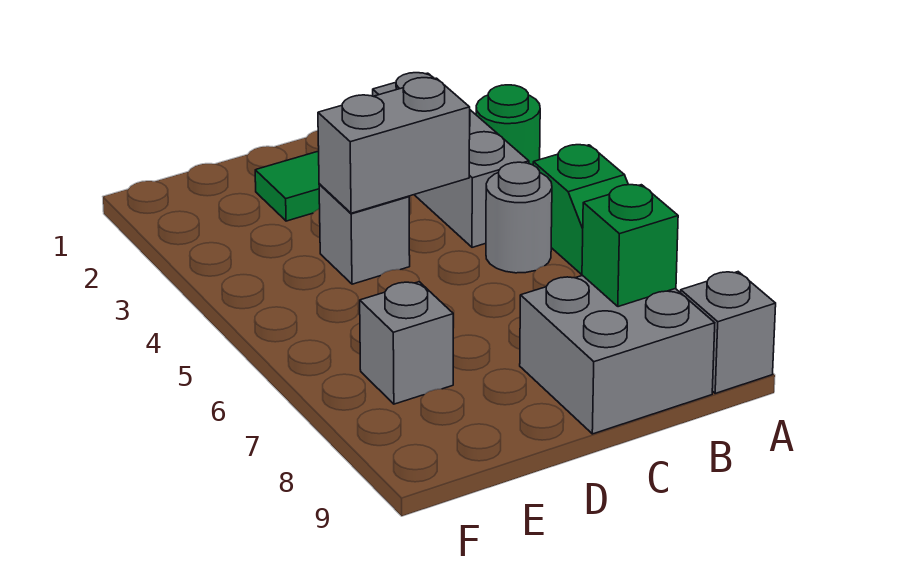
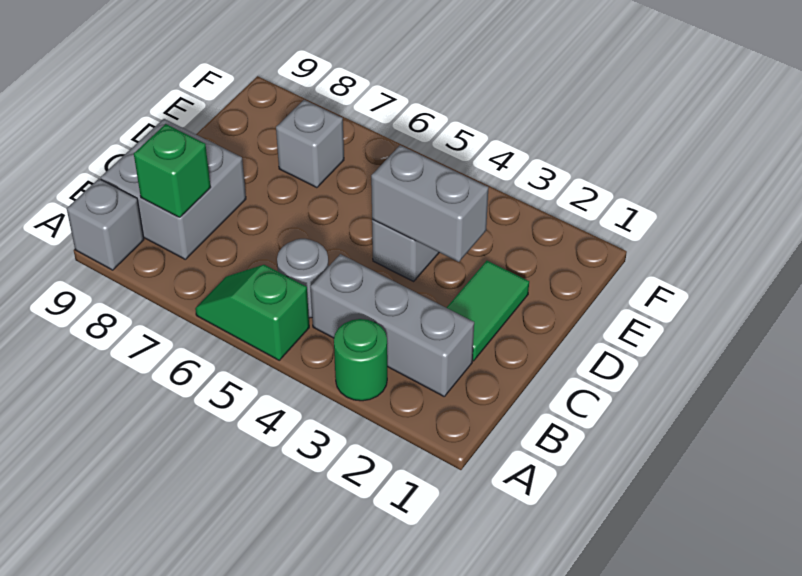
grey 1x2 brick [318,78,470,213] -> grey 1x2 brick turned to [371,145,488,262]

